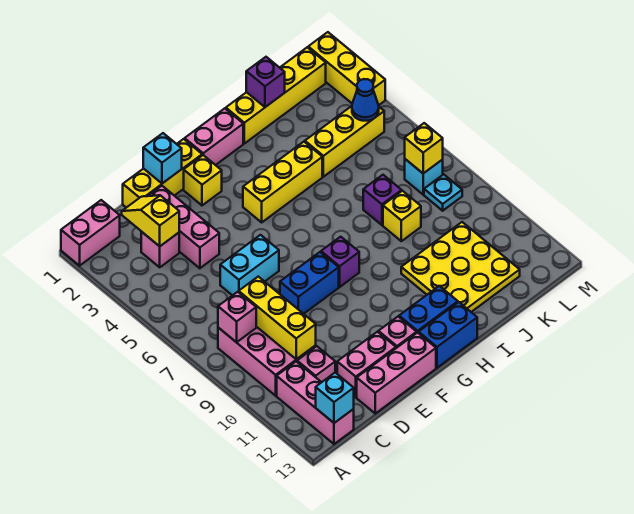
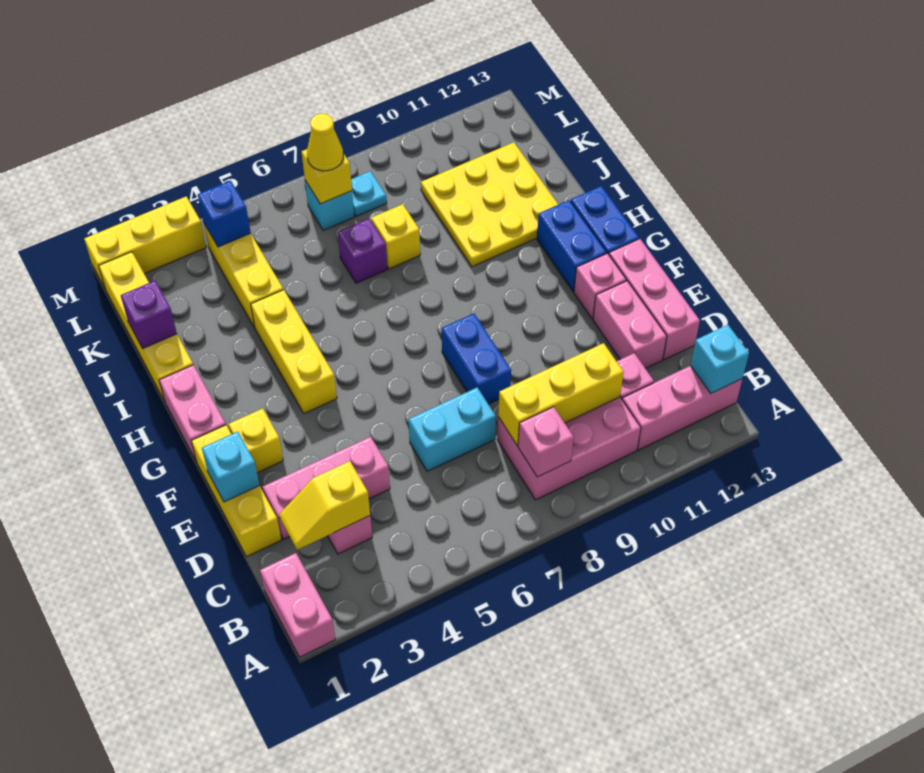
cyan 1x2 brick [220,235,279,296] -> cyan 1x2 brick turned to [409,387,496,471]
purple 1x1 brick [321,237,359,287] -> none
blue 1x1 cone [352,79,379,121] -> blue 1x1 brick [198,181,251,247]
none -> yellow 1x1 cone [307,113,343,171]

